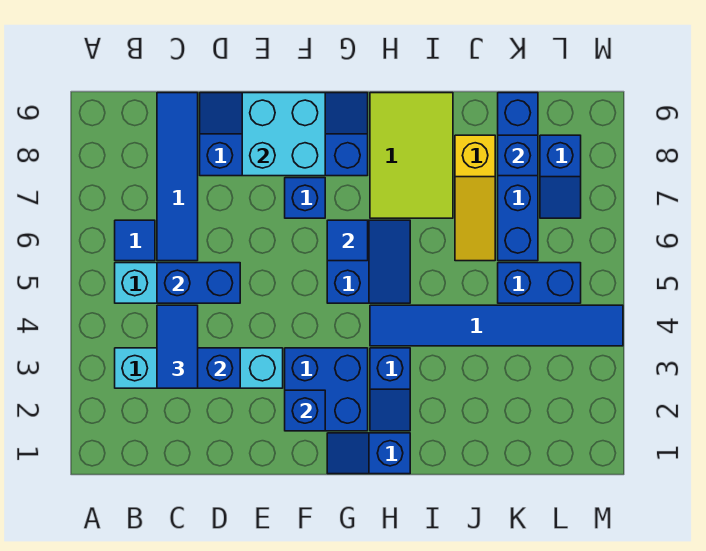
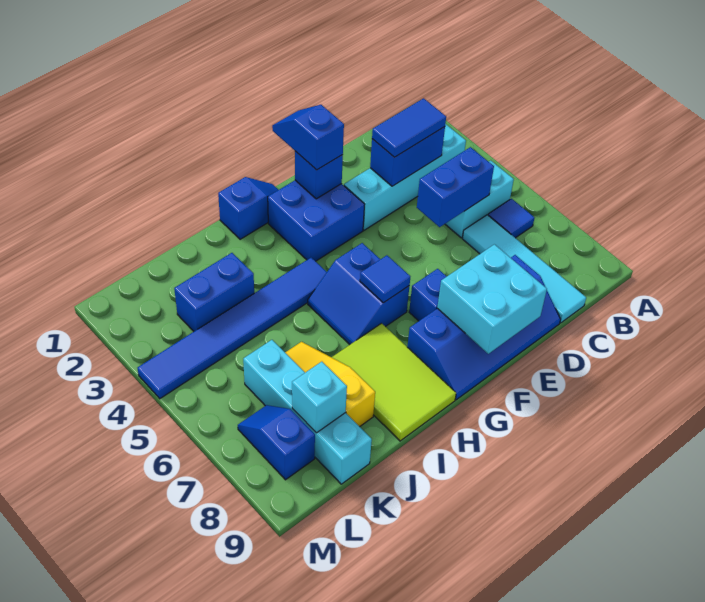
blue 1x2 tile [157,305,198,388] -> blue 1x2 tile turned to [372,98,446,157]
blue 1x4 tile [157,93,198,261] -> cyan 1x4 tile [462,215,586,323]
blue 1x2 slope [370,348,410,431] -> blue 1x2 slope moved to [272,105,344,170]
blue 1x2 brick [498,263,581,303] -> blue 1x2 brick moved to [174,253,254,331]
blue 1x4 brick [498,93,538,261] -> cyan 1x4 brick [243,340,372,484]
blue 1x1 brick [498,135,538,176] -> cyan 1x1 brick [292,362,347,433]

